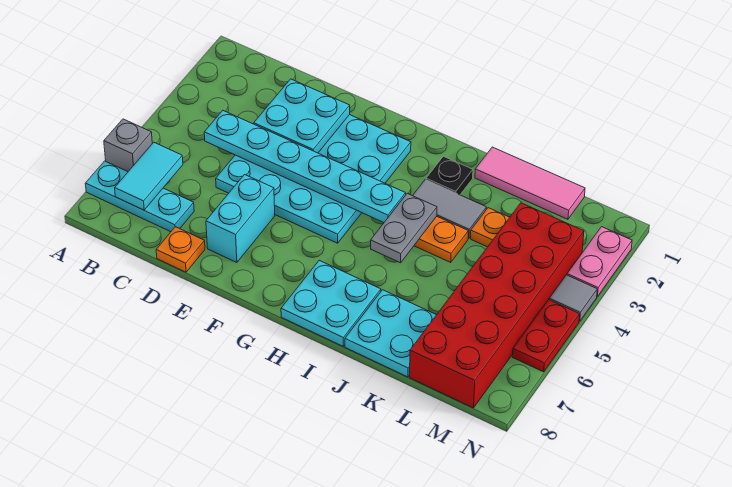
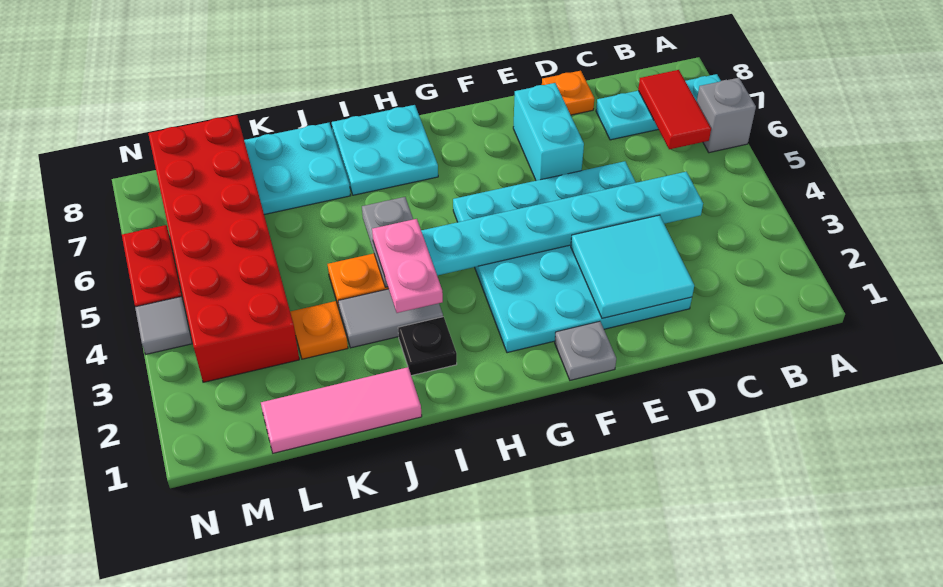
cyan 1x2 tile [115,142,183,210] -> red 1x2 tile [638,70,711,149]
cyan 2x2 plate [254,79,350,153] -> cyan 2x2 tile [571,215,694,318]
none -> grey 1x1 plate [555,321,616,380]
pink 1x2 plate [567,227,632,296] -> pink 1x2 plate moved to [372,219,443,313]

